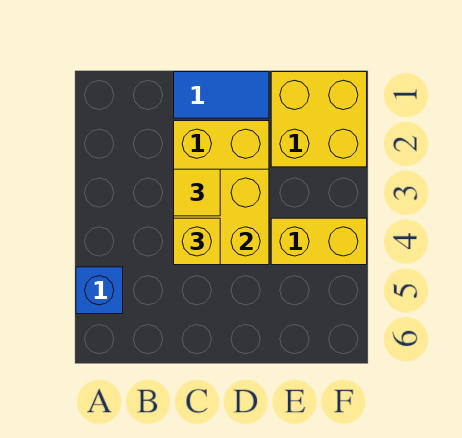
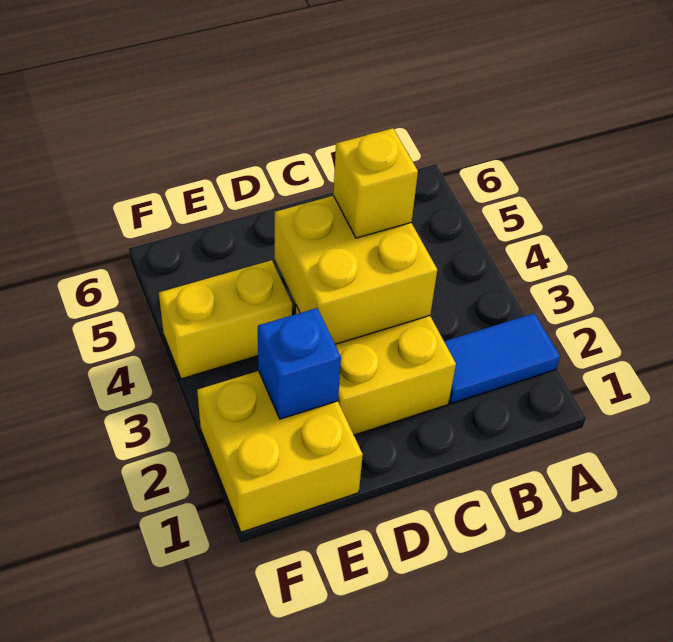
blue 1x1 brick [76,267,123,314] -> blue 1x1 brick moved to [258,308,341,419]
blue 1x2 tile [174,72,269,118] -> blue 1x2 tile moved to [444,313,560,404]
yellow 1x1 tile [174,169,220,216] -> none

